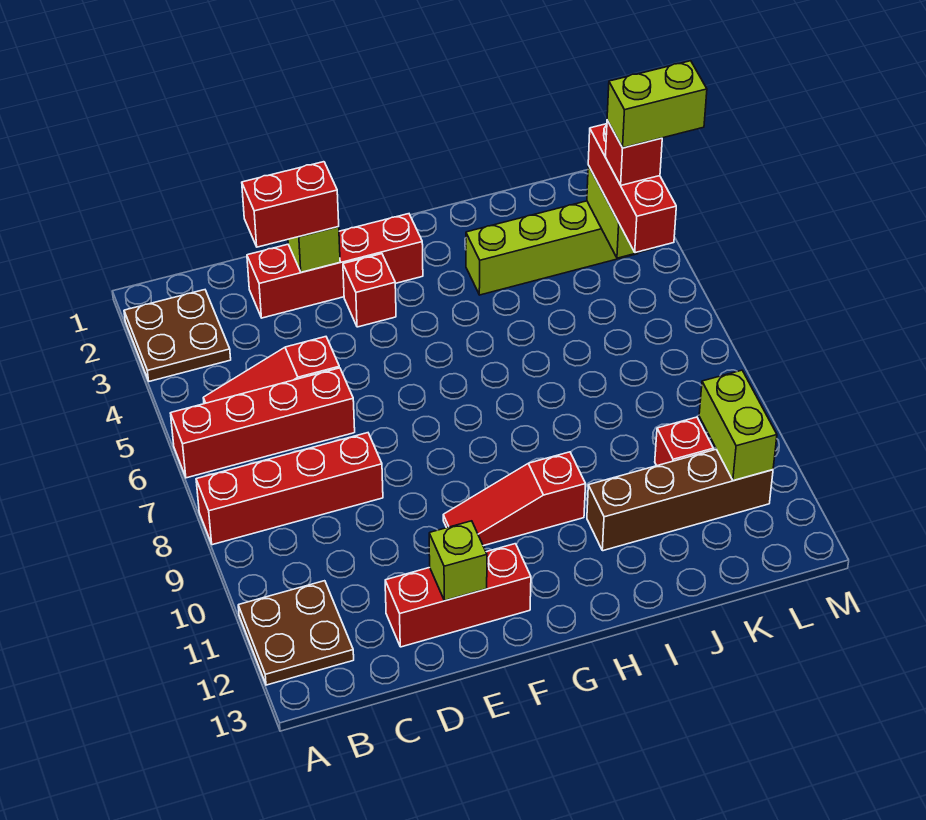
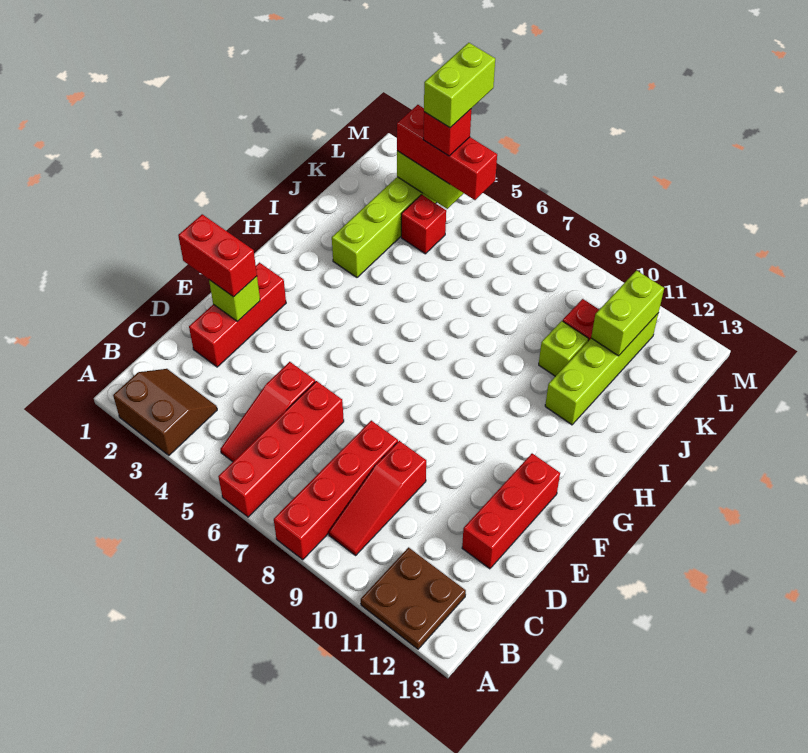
brown 2x2 plate [124,290,231,381] -> brown 2x2 slope [113,369,217,456]
red 1x4 brick [247,214,423,318] -> red 1x3 brick [189,263,286,367]
red 1x2 brick [242,162,339,247] -> red 1x2 brick turned to [178,214,257,297]
lime 1x1 brick [429,521,487,601] -> lime 1x1 brick moved to [539,321,589,376]
red 1x1 brick [343,254,396,327] -> red 1x1 brick moved to [401,195,446,254]
red 1x3 slope [443,452,586,546] -> red 1x3 slope moved to [329,441,426,555]
brown 1x4 brick [587,449,773,551] -> lime 1x4 brick [545,314,658,425]
lime 1x2 brick [699,370,777,481] -> lime 1x2 brick turned to [591,271,664,356]

